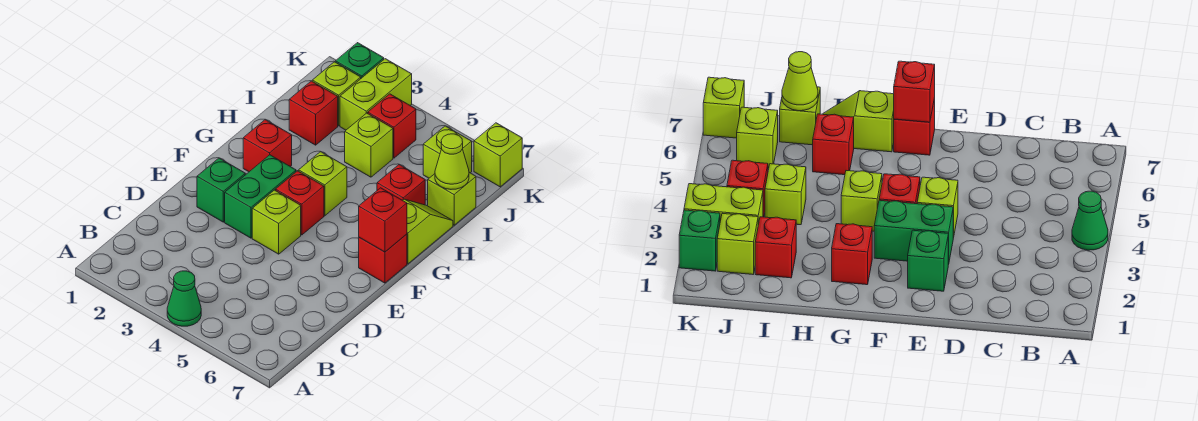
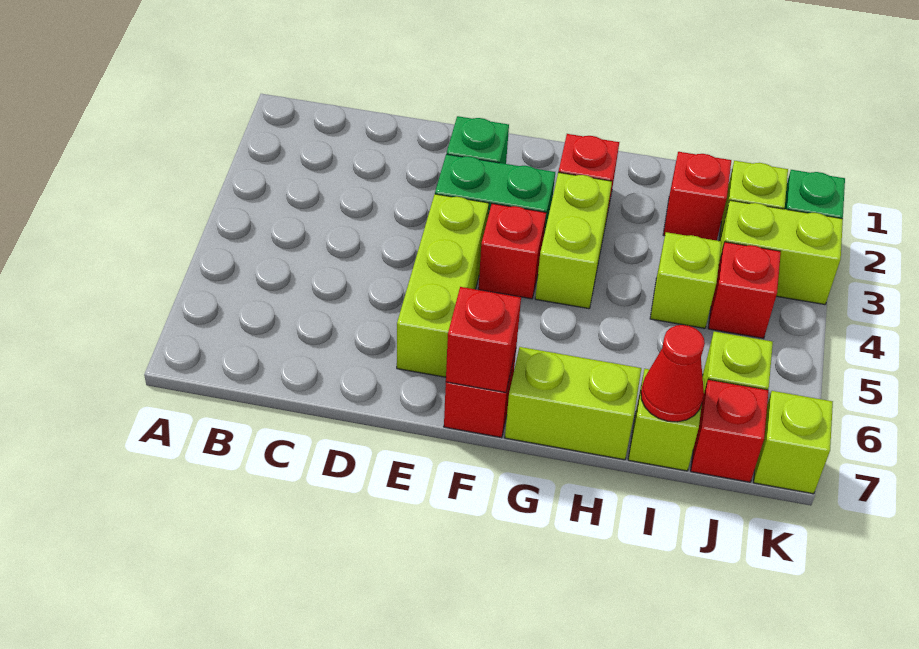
green 1x1 cone [167,271,201,326] -> none
lime 1x1 brick [252,190,301,254] -> lime 1x3 brick [397,194,489,377]
lime 1x1 brick [299,152,347,216] -> lime 1x2 brick [535,172,612,309]
lime 1x2 slope [403,199,453,264] -> lime 1x2 brick [505,347,641,460]
red 1x1 brick [377,165,425,205] -> red 1x1 brick moved to [691,380,769,482]
lime 1x1 cone [435,134,469,189] -> red 1x1 cone [641,325,705,422]

